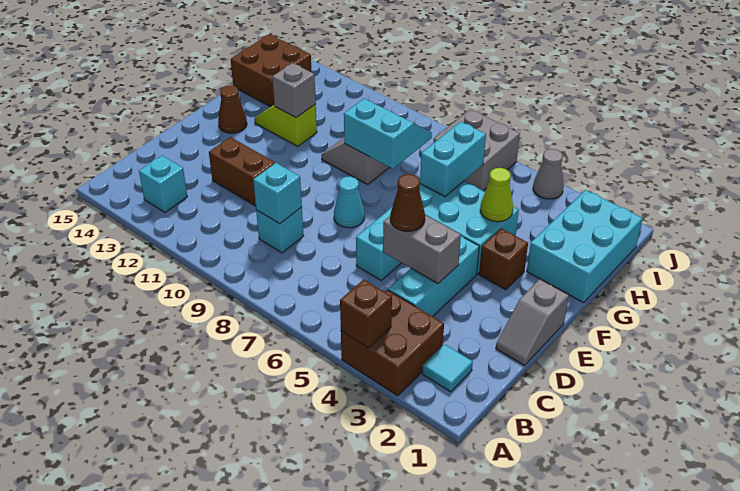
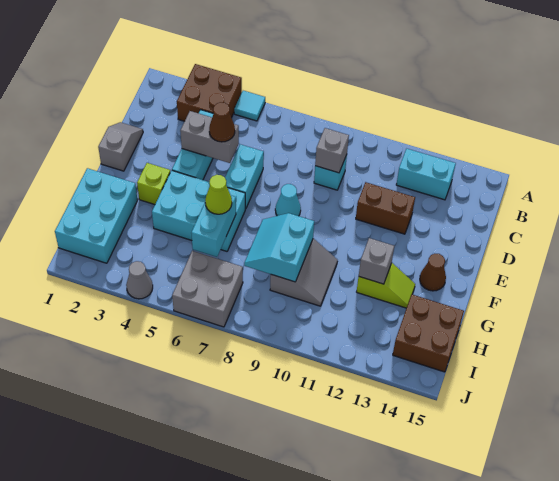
brown 1x1 brick [340,279,392,348] -> none
cyan 1x1 tile [422,344,473,392] -> cyan 1x1 tile moved to [234,91,265,121]
cyan 1x1 brick [139,156,187,212] -> cyan 1x2 brick [396,149,456,200]
cyan 1x1 brick [253,163,302,224] -> grey 1x1 brick [315,128,349,173]
brown 1x1 brick [479,228,528,290] -> lime 1x1 brick [137,163,170,205]
lime 1x1 cone [480,168,513,222] -> lime 1x1 cone moved to [205,175,232,214]
cyan 2x2 slope [344,99,432,169] -> cyan 2x2 slope turned to [244,213,314,282]

